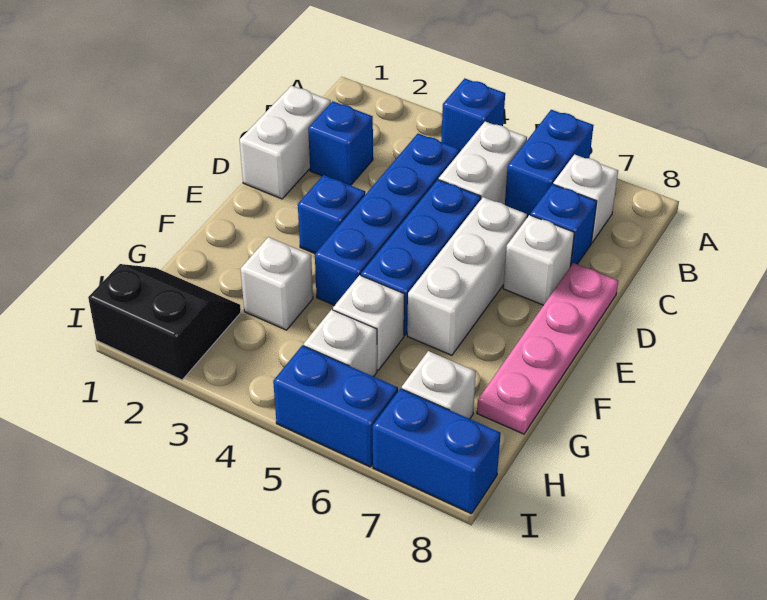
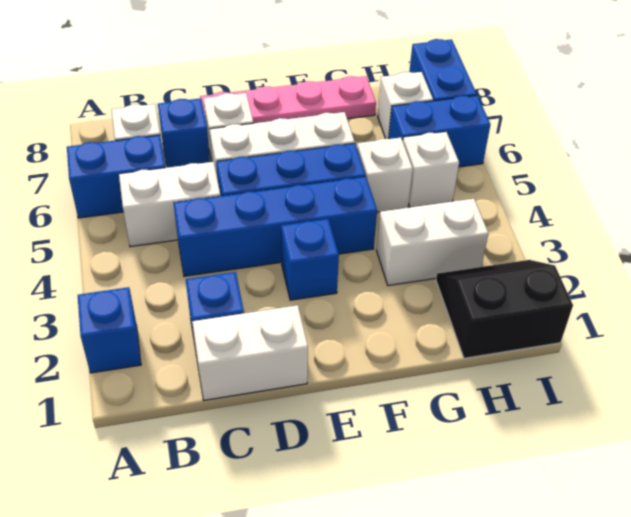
blue 1x1 brick [441,78,505,152] -> blue 1x1 brick moved to [78,287,141,373]
white 1x1 brick [240,237,313,330] -> white 1x2 brick [376,199,489,286]
black 2x2 slope [88,264,241,380] -> black 2x2 slope turned to [436,260,573,358]
blue 1x2 brick [273,345,398,467] -> blue 1x2 brick turned to [389,96,491,167]

